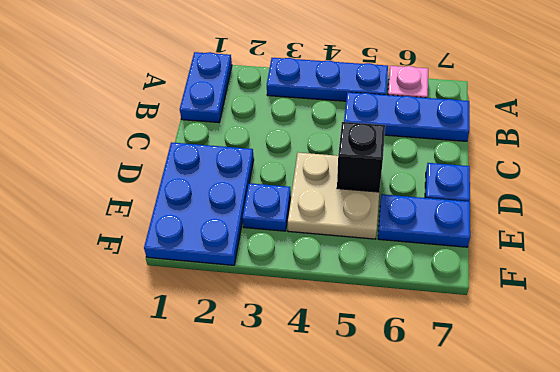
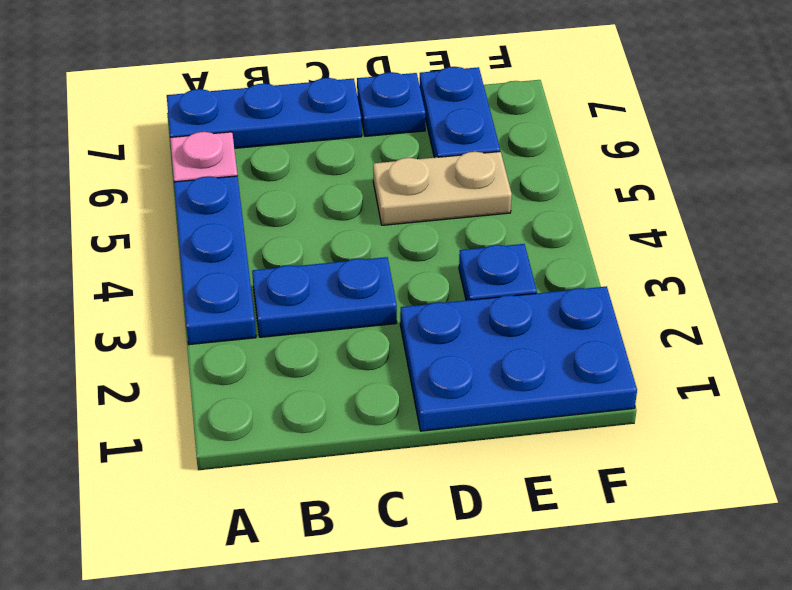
blue 1x2 plate [180,52,232,122] -> blue 1x2 plate moved to [252,257,397,337]
blue 1x3 plate [344,92,469,141] -> blue 1x3 plate turned to [167,78,362,148]
tan 2x2 plate [287,153,379,239] -> tan 1x2 plate [373,152,512,225]
black 1x1 brick [337,122,385,192] -> none

